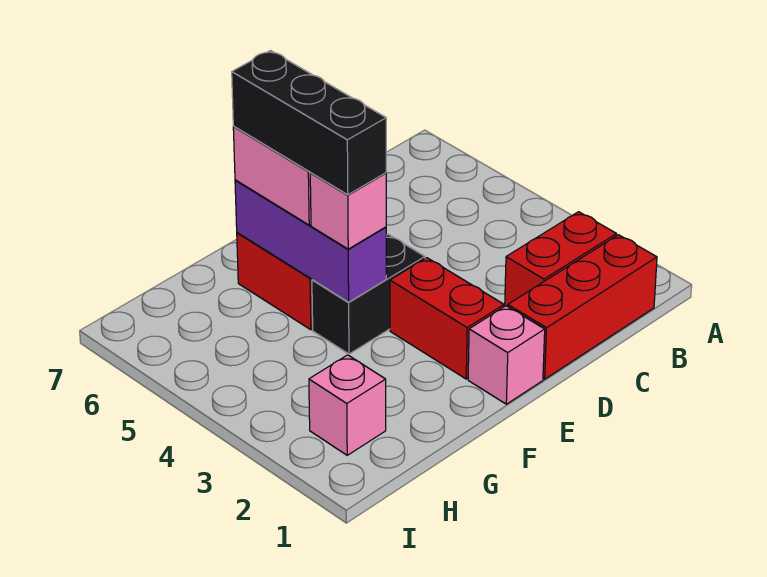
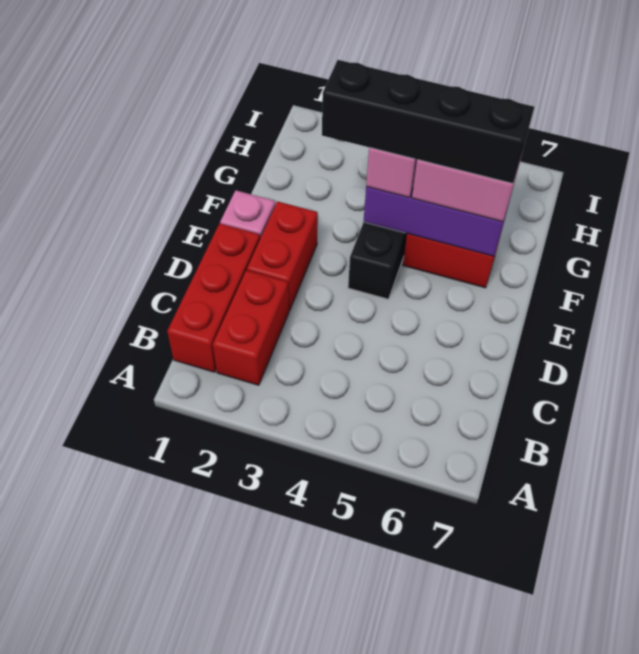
red 1x2 brick [390,258,504,379] -> red 1x2 brick turned to [247,201,318,311]
black 1x3 brick [232,51,386,195] -> black 1x4 brick [322,60,534,183]
pink 1x1 brick [309,355,386,455] -> none

